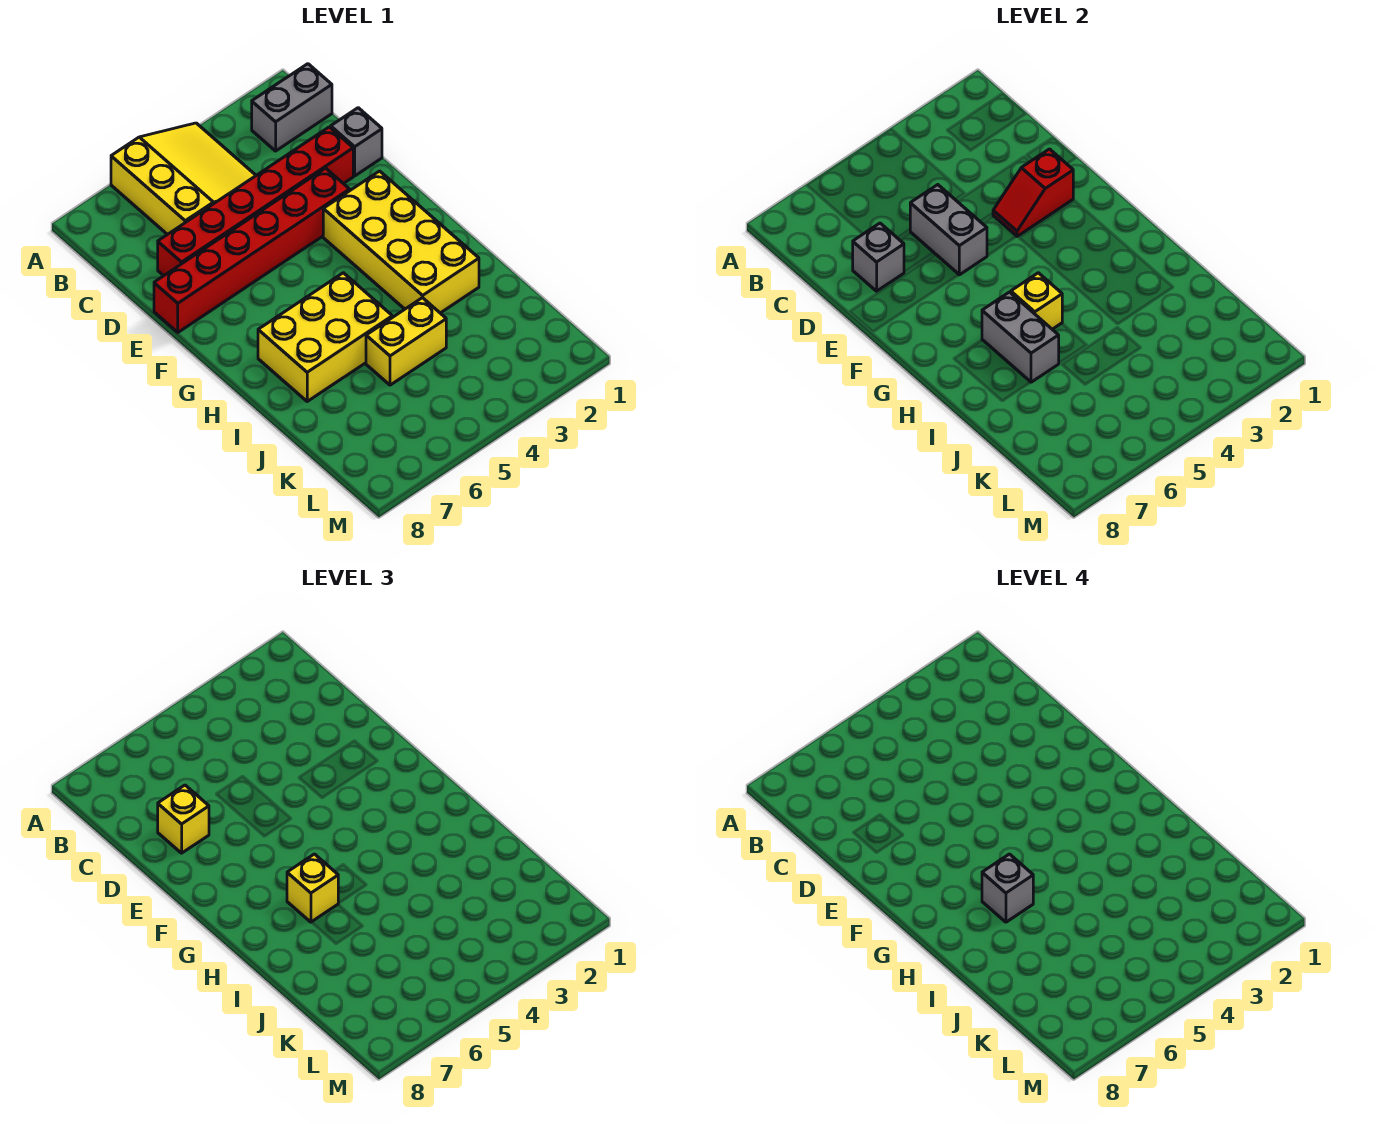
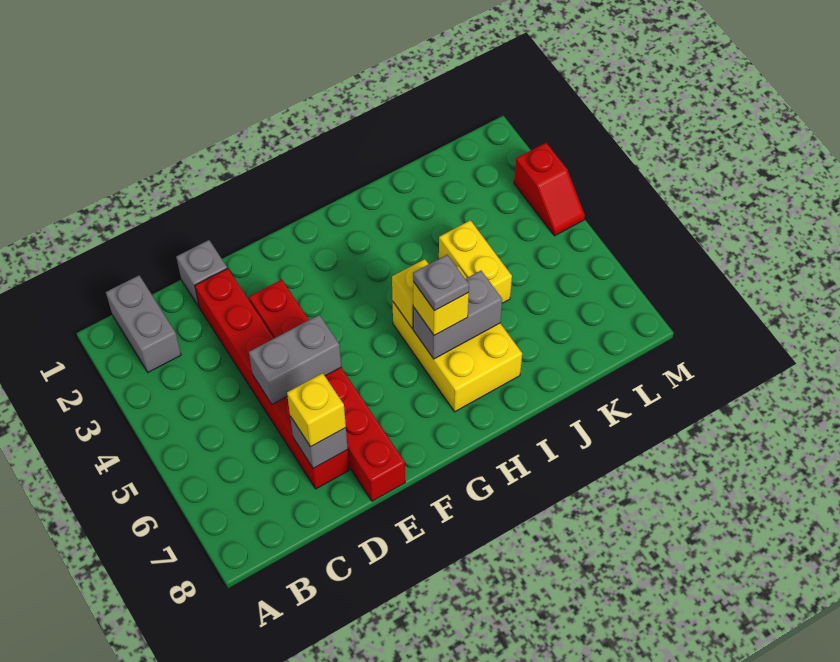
yellow 3x3 slope [111,123,256,235] -> none
red 1x2 slope [993,149,1073,236] -> red 1x2 slope moved to [514,143,585,236]
yellow 2x4 brick [323,171,479,313] -> none
grey 1x1 brick [982,854,1033,922] -> grey 1x1 plate [413,255,469,311]

